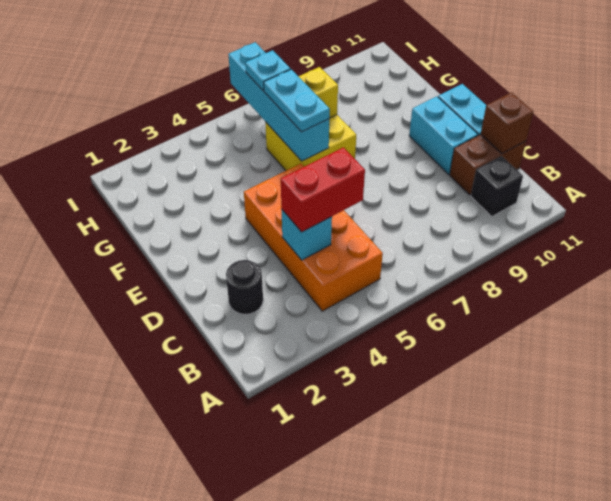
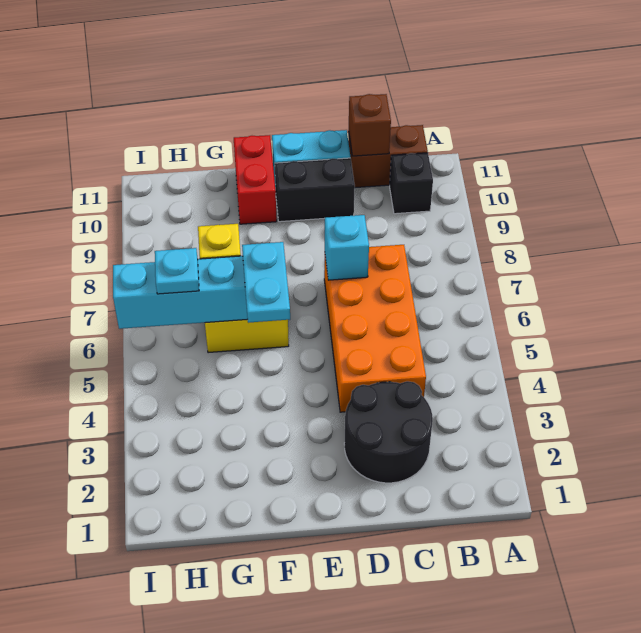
orange 2x4 brick [244,164,383,311] -> orange 2x4 brick turned to [324,245,426,412]
black 1x1 round brick [226,260,263,314] -> black 2x2 round brick [344,381,433,483]
cyan 1x1 brick [282,210,332,260] -> cyan 1x1 brick moved to [325,215,369,280]
red 1x2 brick [281,147,365,232] -> red 1x2 brick moved to [234,135,277,224]
brown 1x2 brick [450,135,526,195] -> brown 1x2 brick turned to [348,125,428,188]
cyan 1x2 brick [409,97,478,174] -> black 1x2 brick [275,158,355,222]
cyan 1x2 plate [264,69,330,132] -> cyan 1x2 plate turned to [242,242,290,323]

